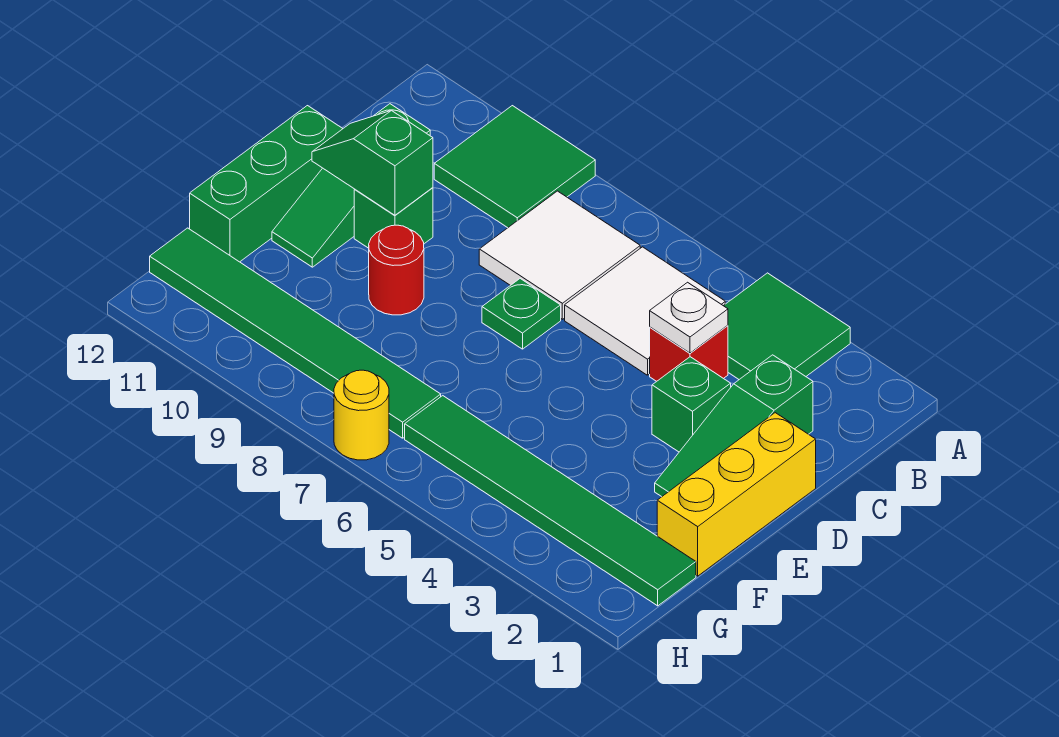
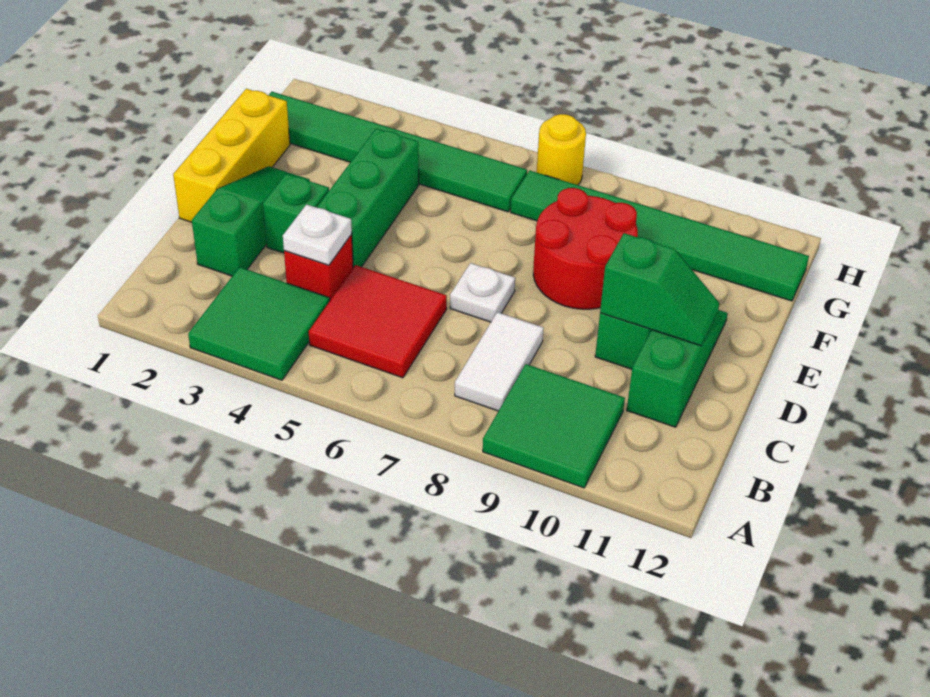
white 2x2 tile [565,247,725,375] -> red 2x2 tile [309,265,447,378]
white 2x2 tile [479,191,640,319] -> white 1x2 tile [455,312,544,411]
green 1x1 plate [482,279,561,349] -> white 1x1 plate [450,263,515,322]
green 1x3 brick [190,106,343,262] -> green 1x3 brick moved to [317,129,419,267]
red 1x1 round brick [369,225,424,315] -> red 2x2 round brick [533,188,638,309]

